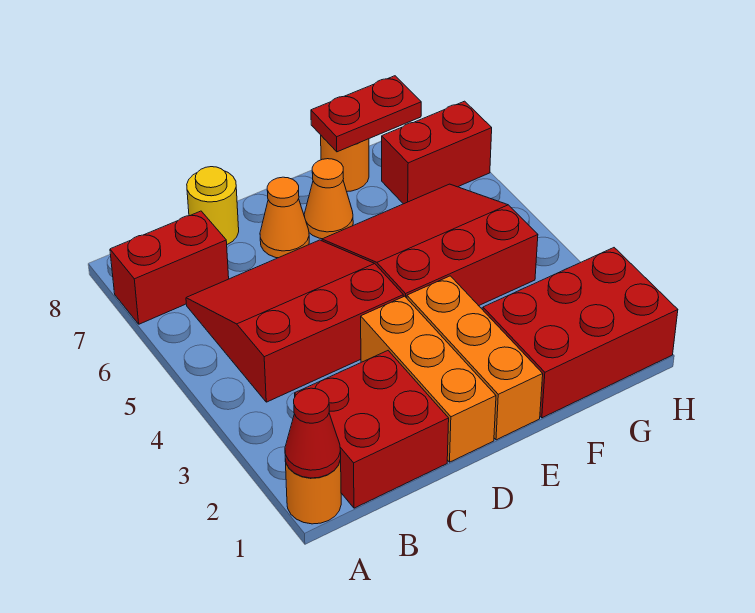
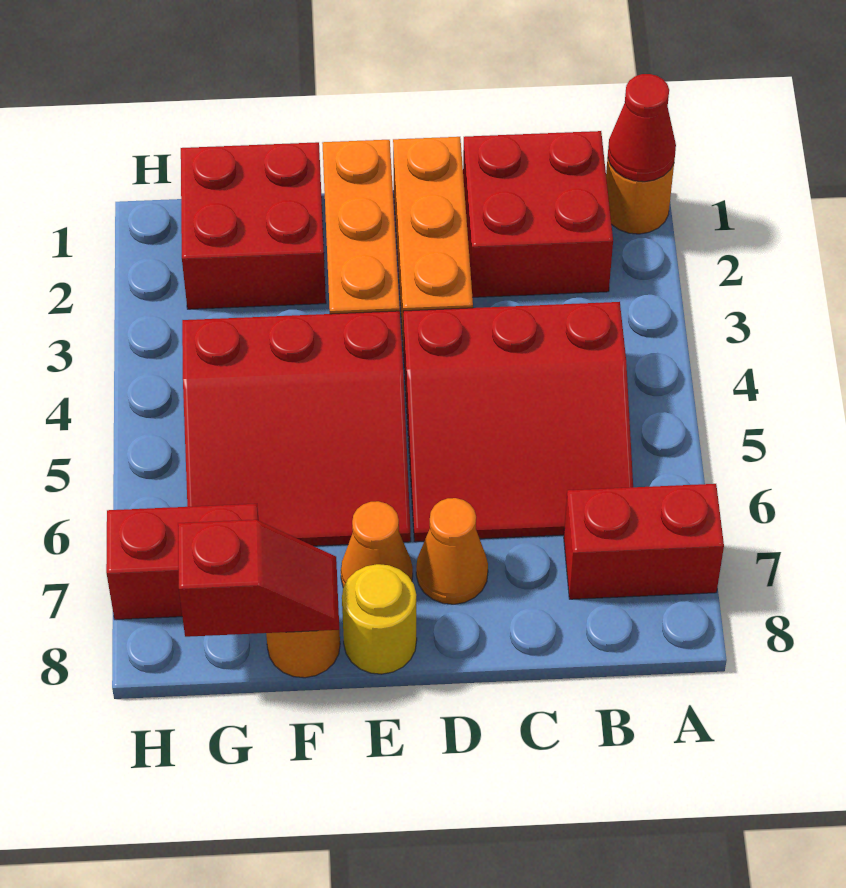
yellow 1x1 round brick [187,167,239,244] -> yellow 1x1 round brick moved to [342,564,417,674]
red 2x3 brick [483,248,678,418] -> red 2x2 brick [181,142,326,309]
red 1x2 plate [311,76,421,152] -> red 1x2 slope [178,520,339,637]

